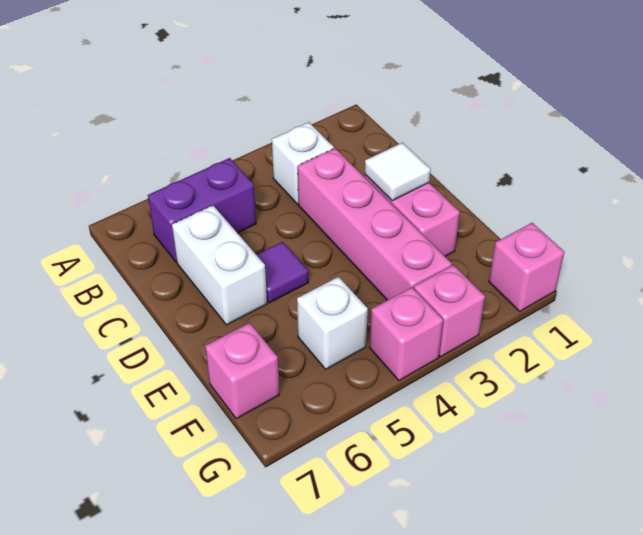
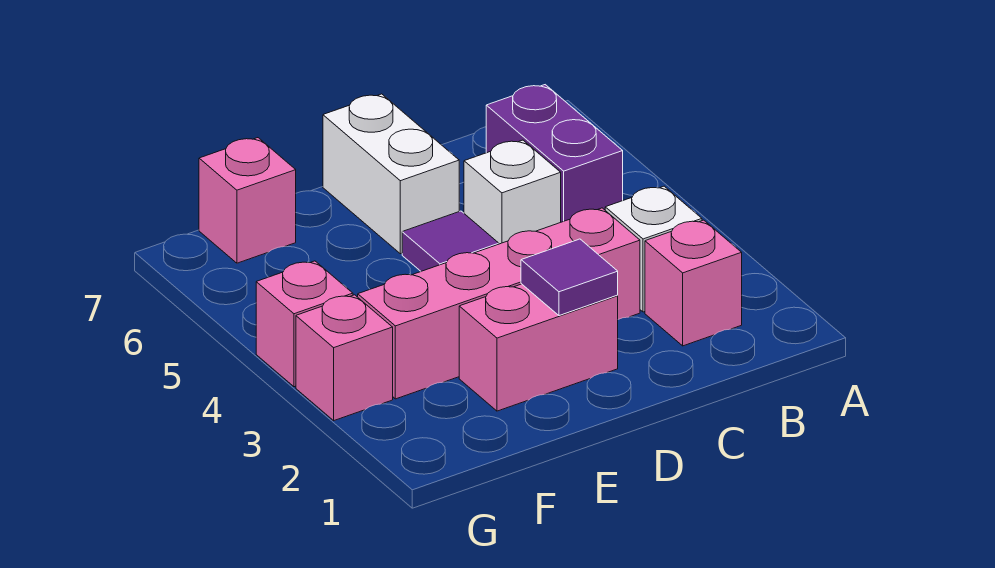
white 1x2 brick [172,205,267,325] -> white 1x2 brick turned to [323,94,459,254]
white 1x1 tile [365,143,431,201] -> purple 1x1 tile [521,239,618,316]
white 1x1 brick [297,277,368,369] -> white 1x1 brick moved to [464,140,561,244]
pink 1x1 brick [489,223,564,311] -> pink 1x1 brick moved to [645,220,742,346]

